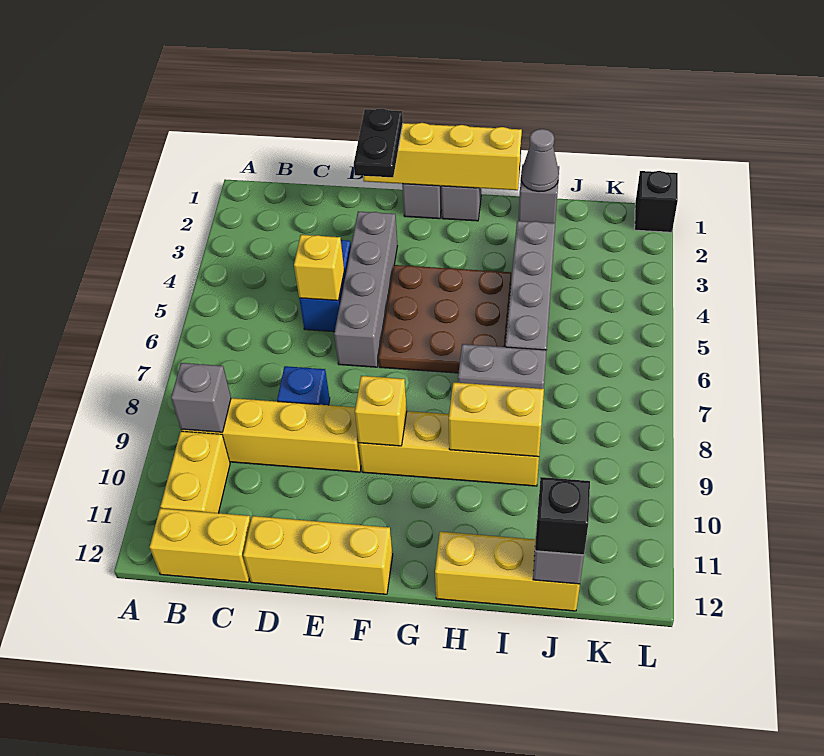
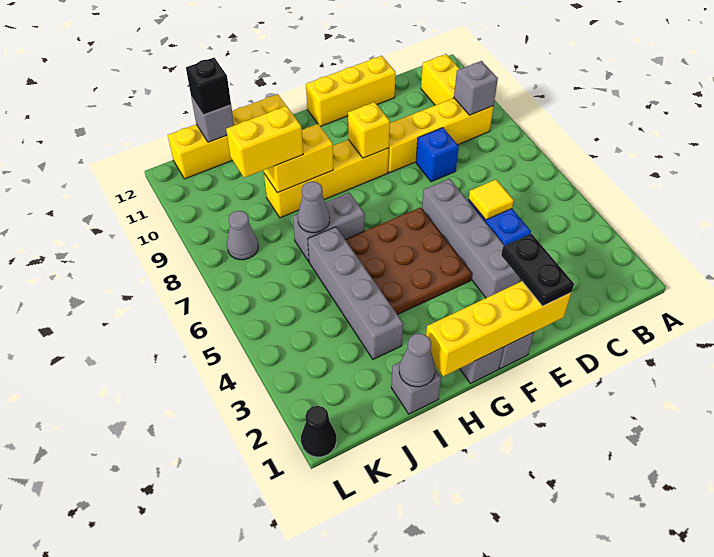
yellow 1x2 brick [150,508,251,582] -> yellow 1x2 brick moved to [226,106,303,178]
yellow 1x1 brick [294,235,344,301] -> yellow 1x1 tile [469,179,514,220]
yellow 1x3 brick [435,532,580,611] -> yellow 1x4 brick [168,94,286,179]
none -> grey 1x1 cone [298,181,330,233]
none -> grey 1x1 cone [227,211,258,260]
black 1x1 brick [635,171,678,232] -> black 1x1 cone [301,406,336,457]

